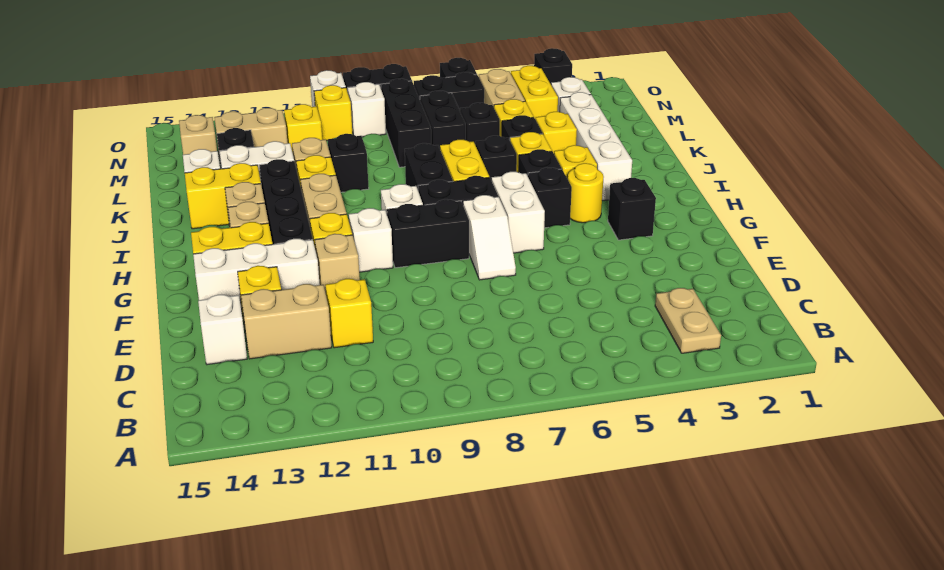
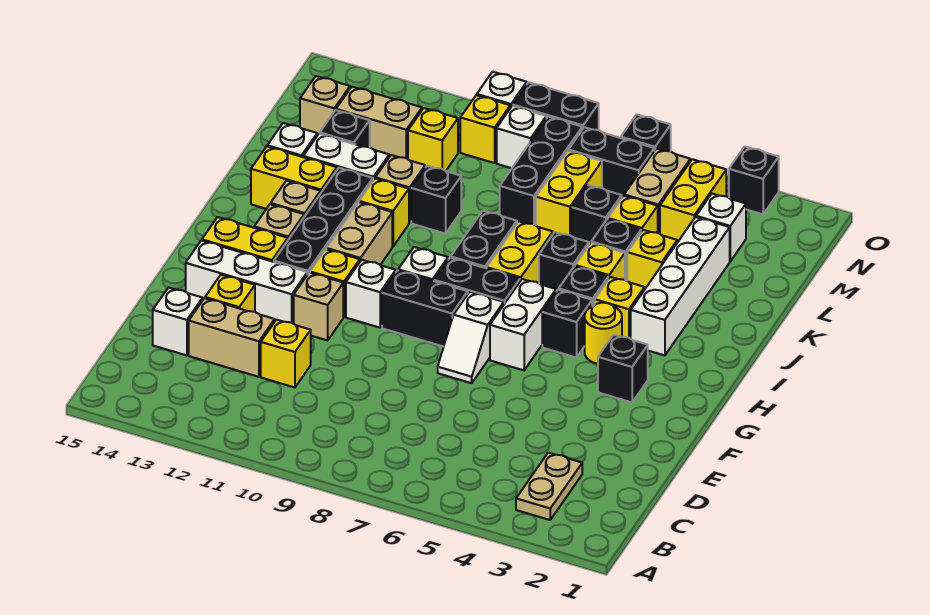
black 1x2 brick [420,91,466,148] -> yellow 1x2 brick [536,151,602,236]

